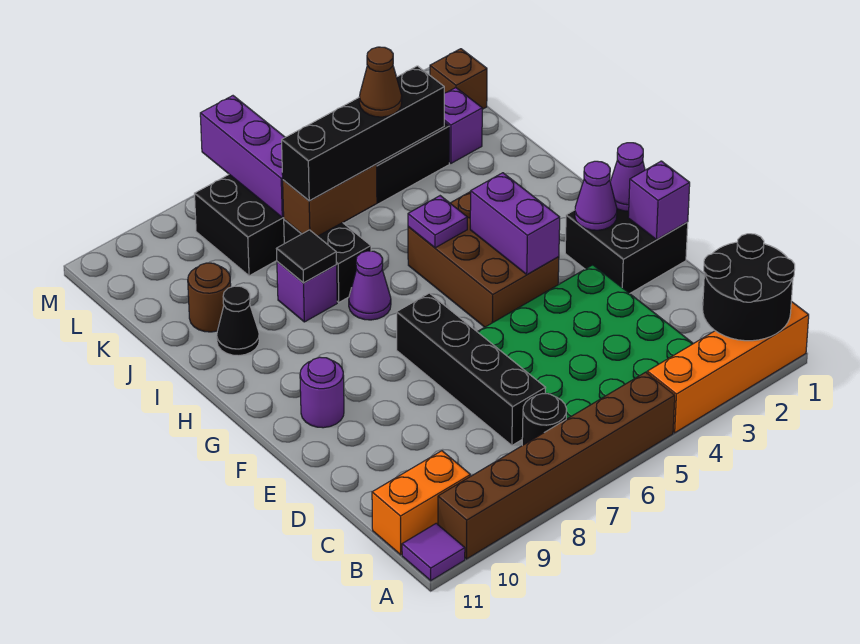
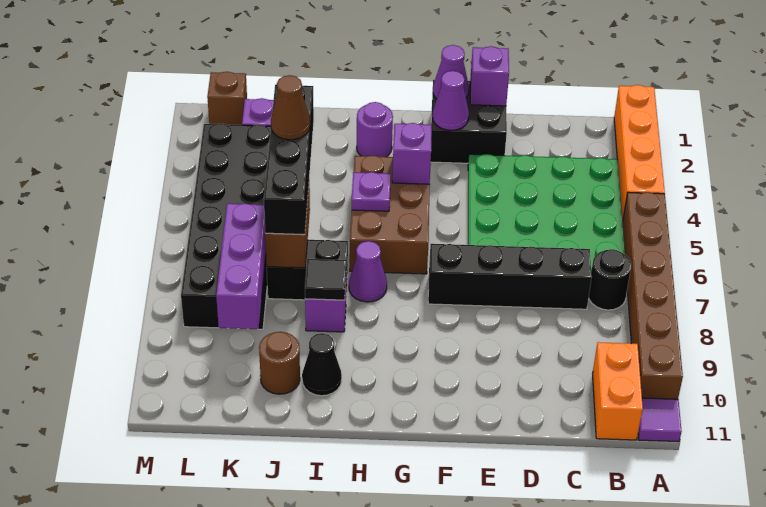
black 2x2 round brick [703,234,795,341] -> none
brown 2x3 brick [408,192,559,327] -> brown 2x3 brick turned to [350,155,430,274]
purple 1x2 brick [470,173,560,275] -> purple 1x1 brick [392,123,432,184]
purple 1x1 round brick [300,357,344,428] -> purple 1x1 round brick moved to [357,102,393,157]
purple 1x3 brick [200,96,285,218] -> purple 1x3 brick turned to [216,203,266,329]

